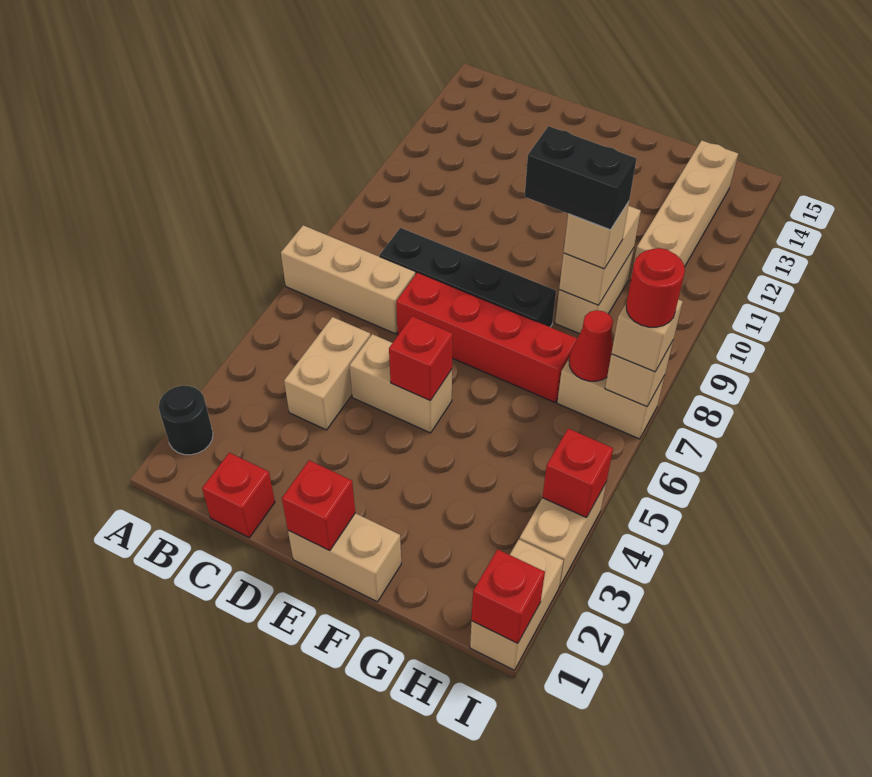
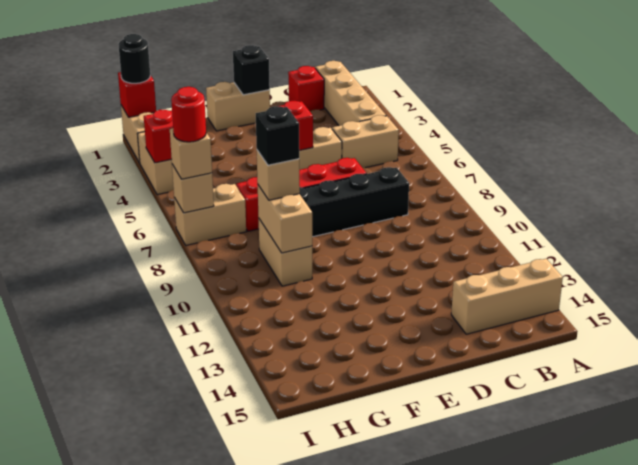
black 1x1 round brick [159,386,213,455] -> black 1x1 round brick moved to [119,34,150,83]
tan 1x3 brick [281,225,415,334] -> tan 1x3 brick moved to [451,259,563,334]
tan 1x2 brick [284,317,370,430] -> tan 1x2 brick turned to [332,115,399,168]
red 1x1 brick [282,460,355,551] -> black 1x1 brick [233,45,270,95]
black 1x2 brick [525,126,637,230] -> black 1x1 brick [256,106,300,165]
red 1x1 cone [569,310,613,381] -> none
tan 1x4 brick [631,140,738,276] -> tan 1x4 brick moved to [315,61,386,126]

